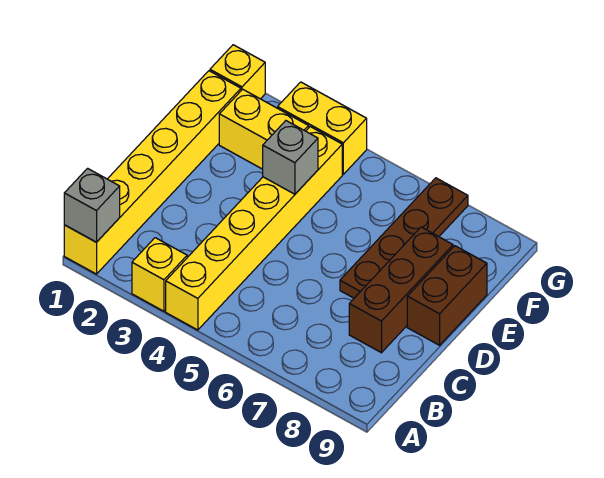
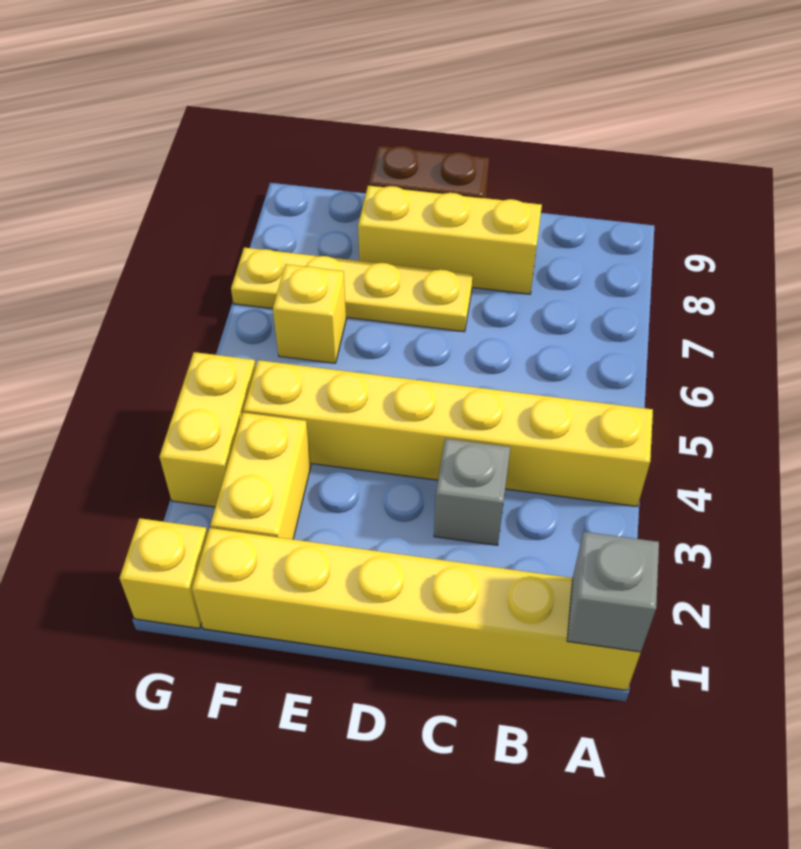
yellow 1x1 brick [132,238,187,311] -> yellow 1x1 brick moved to [273,264,346,363]
brown 1x3 brick [349,227,453,353] -> yellow 1x3 brick [358,185,542,294]
brown 1x4 plate [340,178,468,298] -> yellow 1x4 plate [231,247,473,332]
grey 1x1 brick [263,121,318,194] -> grey 1x1 brick moved to [434,439,510,545]

